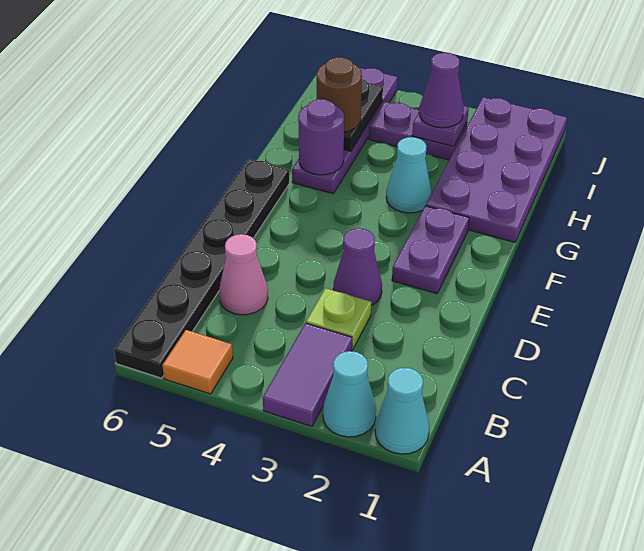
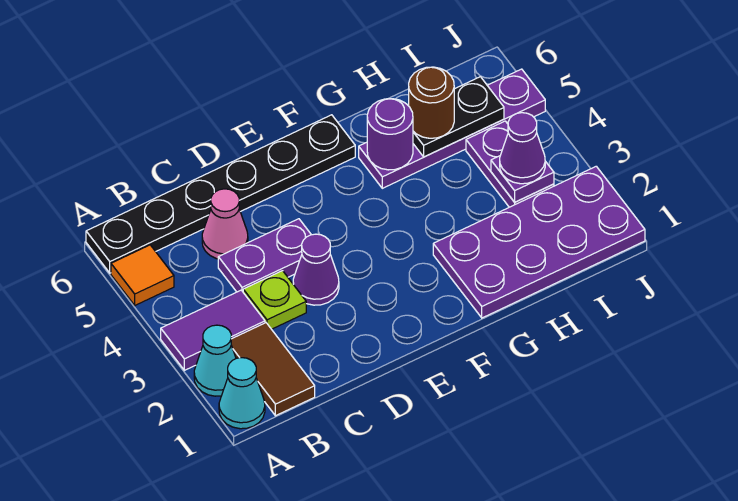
none -> brown 1x2 tile [231,323,315,416]
purple 1x2 plate [392,206,469,294] -> purple 1x2 plate moved to [218,219,311,292]
cyan 1x1 cone [386,137,432,213] -> none

